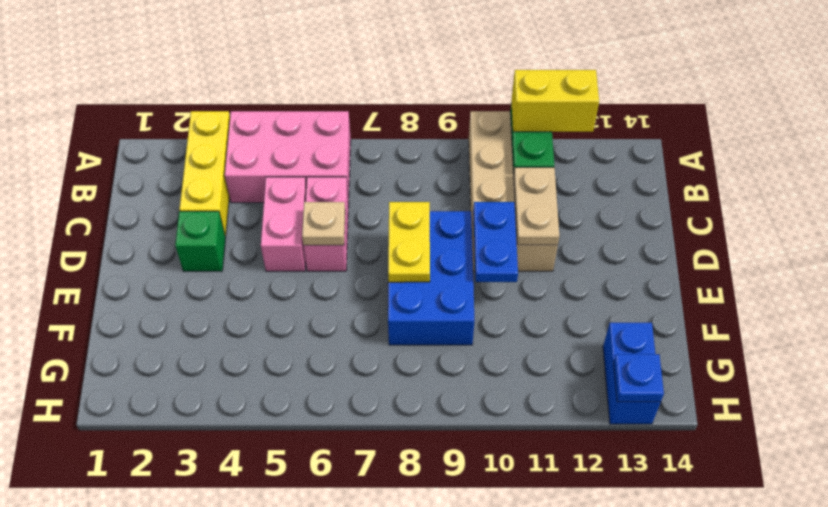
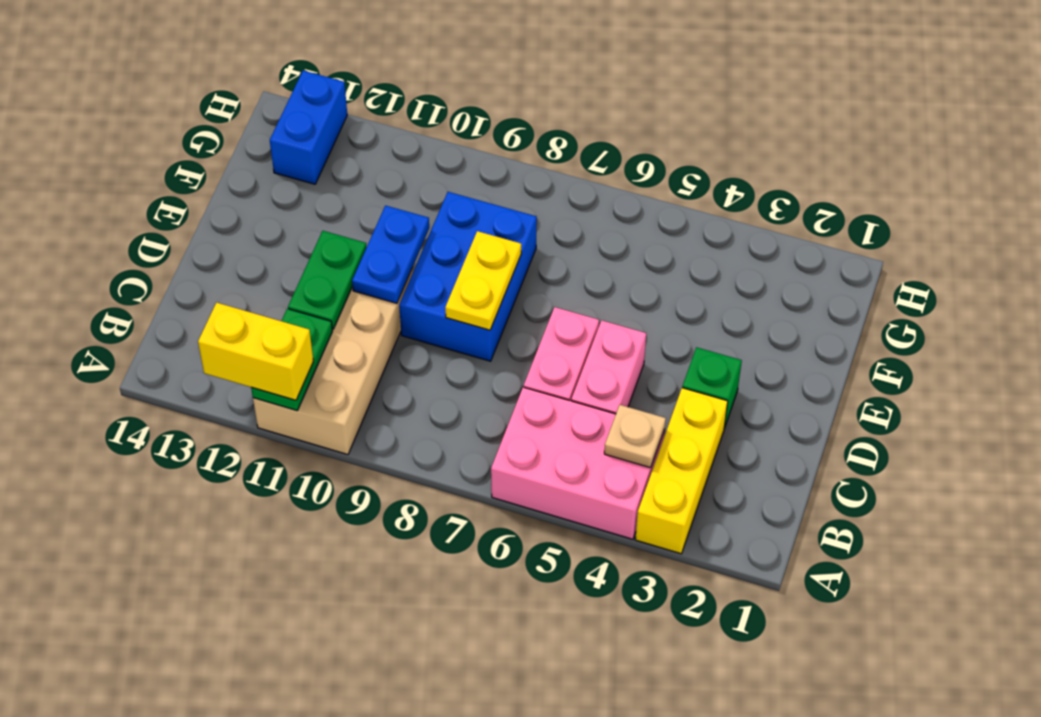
tan 1x2 plate [514,167,559,245] -> green 1x2 plate [288,231,367,329]
tan 1x1 plate [302,202,345,245] -> tan 1x1 plate moved to [604,405,666,468]
blue 1x1 plate [614,354,664,402] -> none

